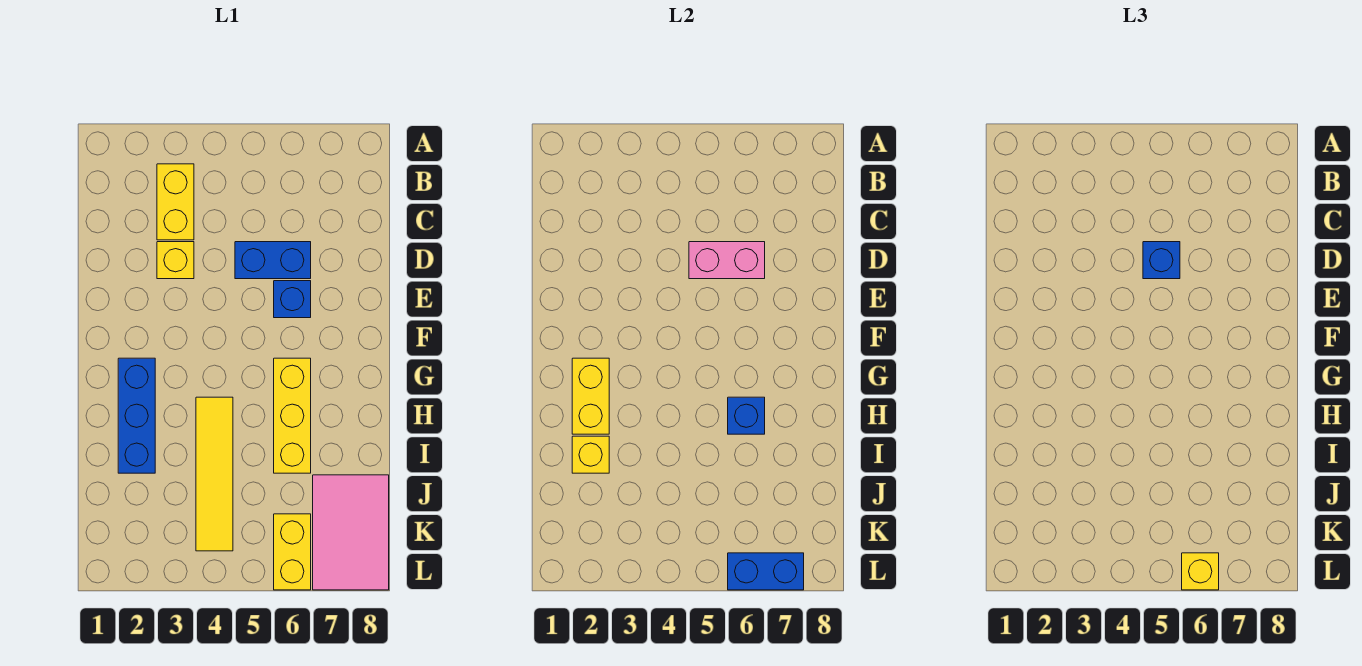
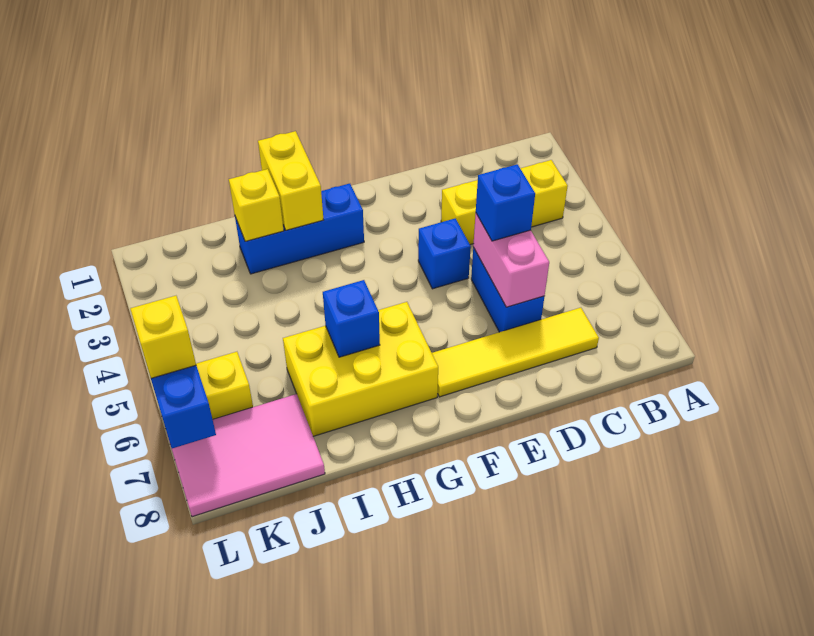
blue 1x1 brick [274,281,311,318] -> blue 1x1 brick moved to [418,218,471,289]
yellow 1x2 brick [572,358,609,434] -> yellow 1x2 brick turned to [258,131,324,230]
yellow 1x3 brick [274,358,311,473] -> yellow 2x3 brick [283,302,438,436]
yellow 1x4 tile [196,397,233,551] -> yellow 1x4 tile moved to [432,308,599,397]

